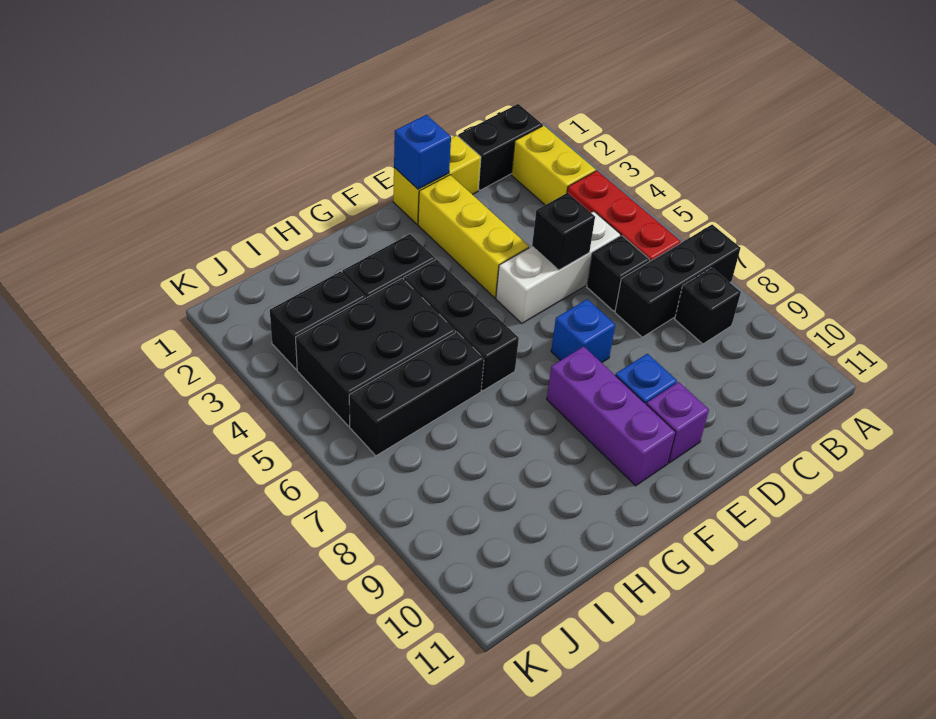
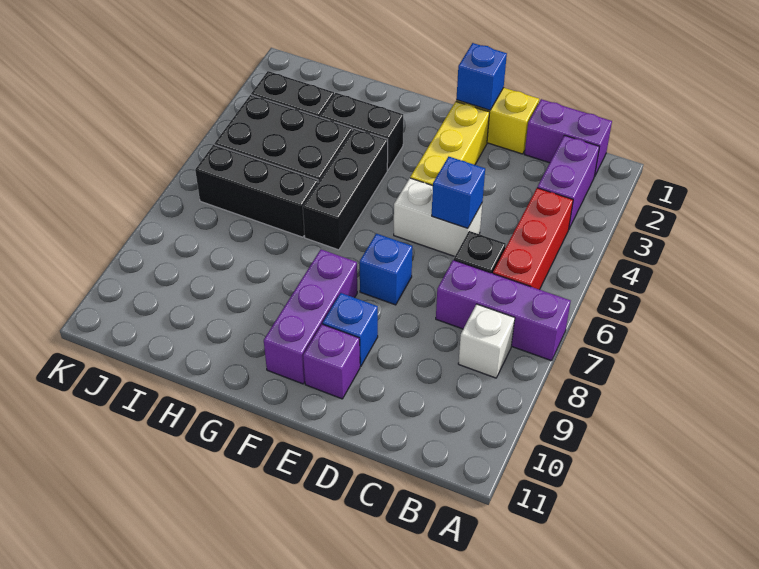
black 1x3 brick [615,225,740,337] -> purple 1x3 brick [436,260,571,361]
black 1x2 brick [458,104,543,190] -> purple 1x2 brick [524,99,612,177]
yellow 1x2 brick [512,126,596,205] -> purple 1x2 brick [537,135,599,230]
black 1x1 brick [675,268,741,344] -> white 1x1 brick [458,304,515,378]
white 1x3 brick [496,212,621,323] -> white 1x2 brick [394,178,482,256]
black 1x1 brick [532,193,595,270] -> blue 1x1 brick [432,157,485,228]

